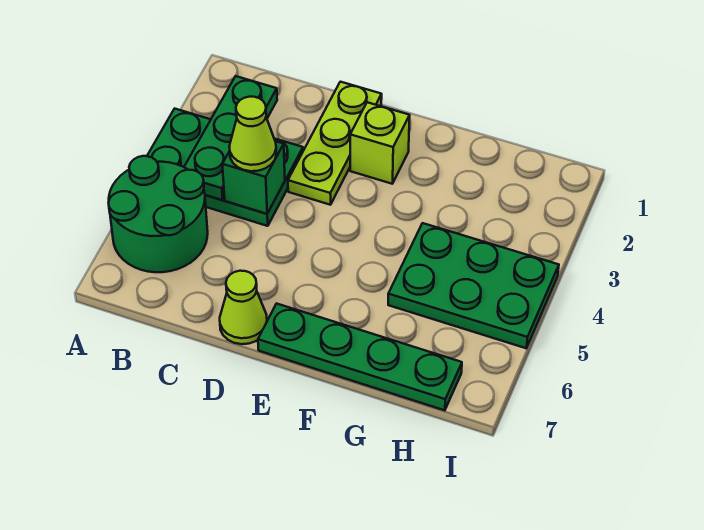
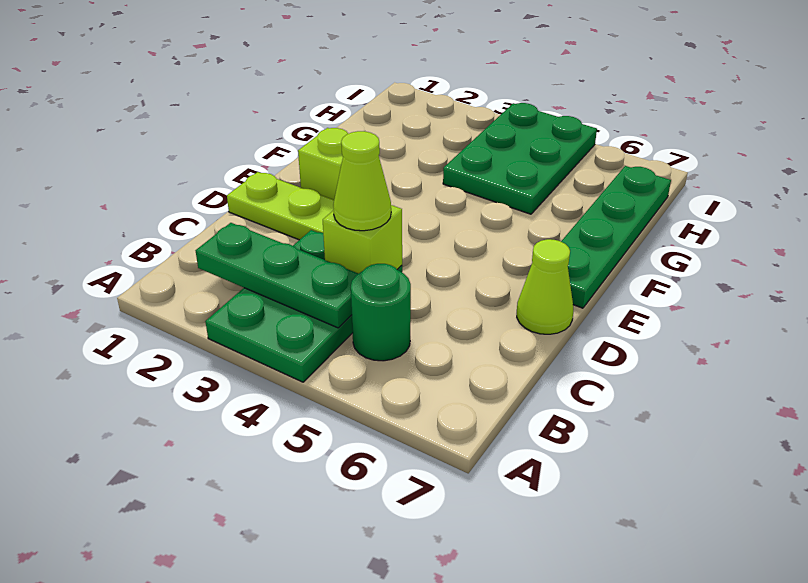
green 2x2 round brick [108,156,208,272] -> green 1x1 round brick [351,264,411,361]
green 1x1 brick [222,141,285,214] -> lime 1x1 brick [323,205,402,274]

